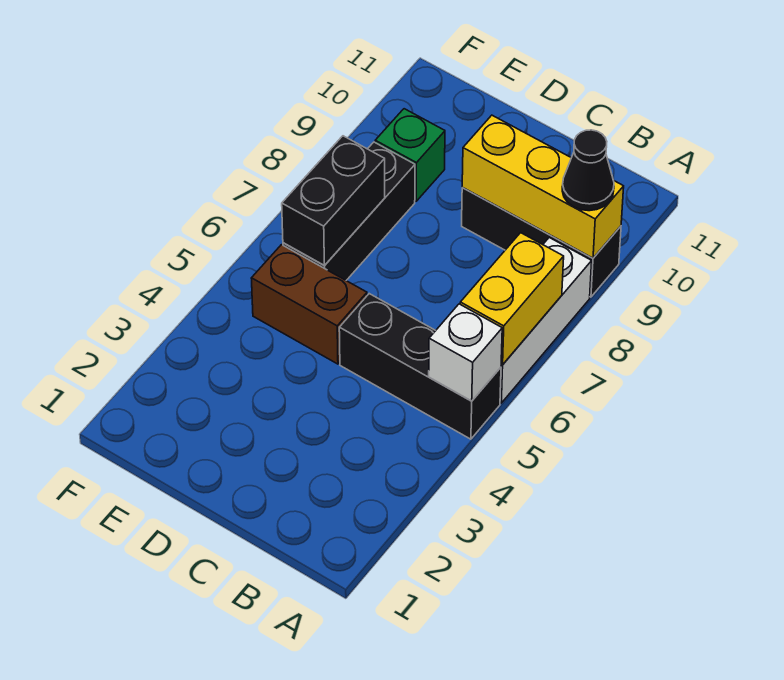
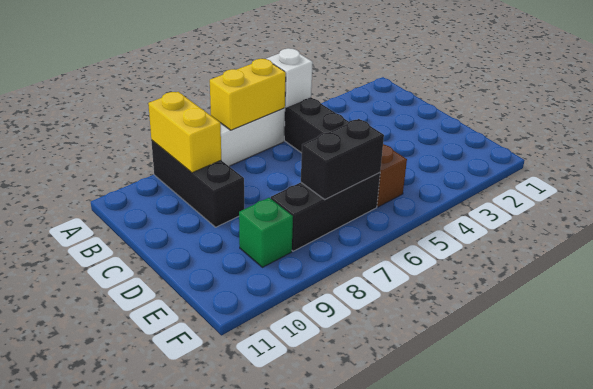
yellow 1x3 brick [462,115,624,258] -> yellow 1x2 brick [148,92,221,173]
black 1x1 cone [562,130,614,211] -> none

